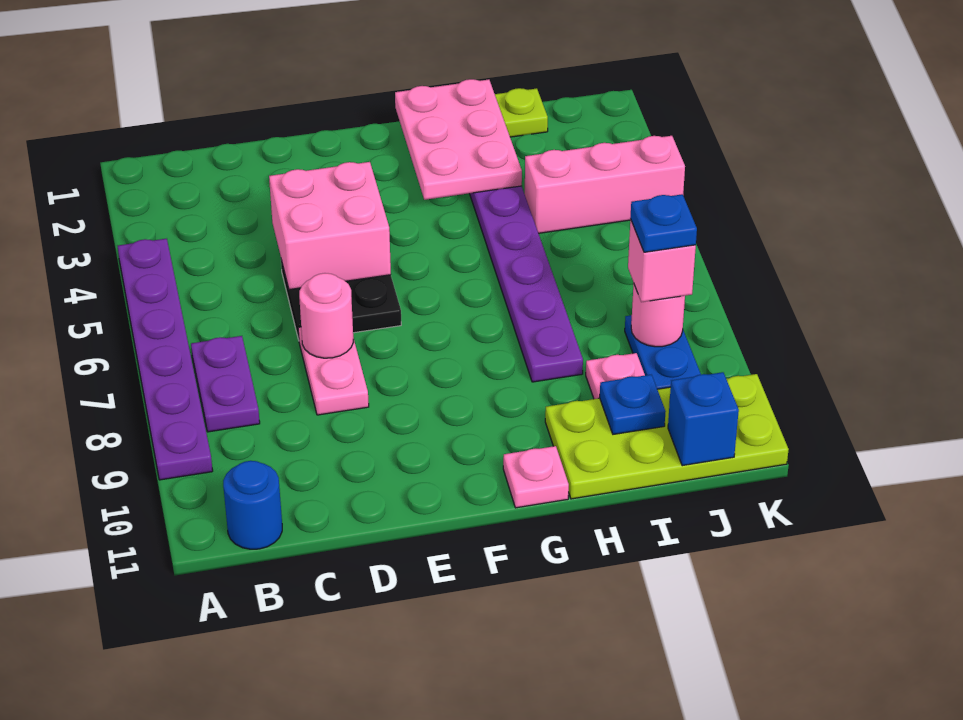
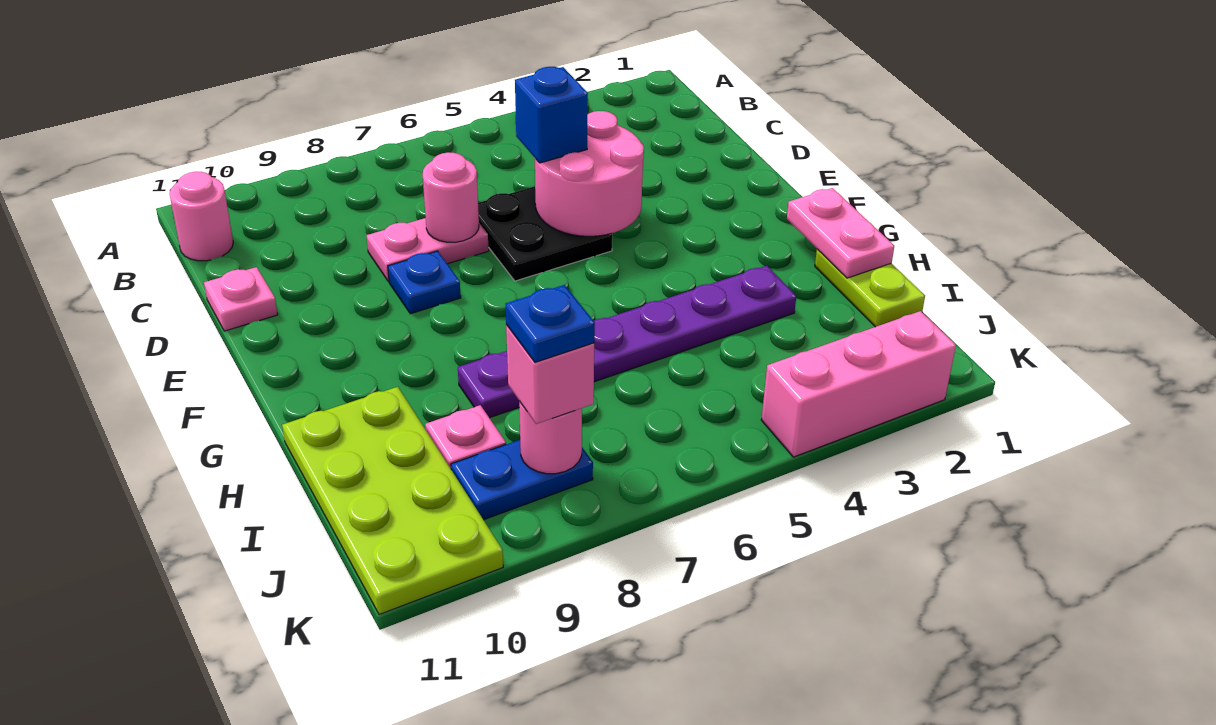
purple 1x6 plate [118,239,213,480] -> none
purple 1x2 plate [191,336,260,432] -> none
blue 1x1 round brick [223,461,282,549] -> pink 1x1 round brick [169,172,233,261]
pink 2x2 brick [269,162,391,290] -> pink 2x2 round brick [535,111,644,236]
pink 2x3 plate [395,79,522,200] -> pink 1x2 plate [787,188,894,278]
pink 1x1 plate [503,446,569,508] -> pink 1x1 plate moved to [204,267,278,331]
pink 1x3 brick [525,136,685,233] -> pink 1x3 brick turned to [761,311,956,457]
blue 1x1 plate [600,375,666,434] -> blue 1x1 plate moved to [388,251,461,314]
blue 1x1 brick [668,372,739,466] -> blue 1x1 brick moved to [515,67,588,163]

